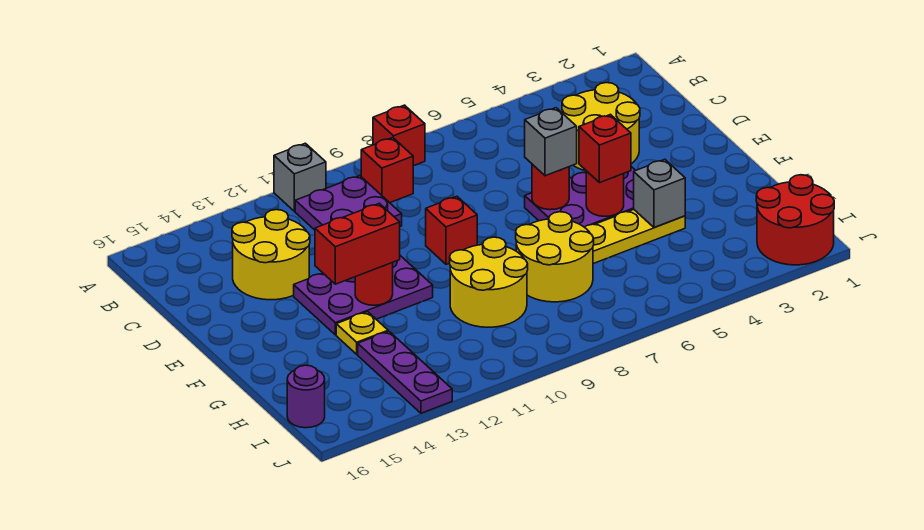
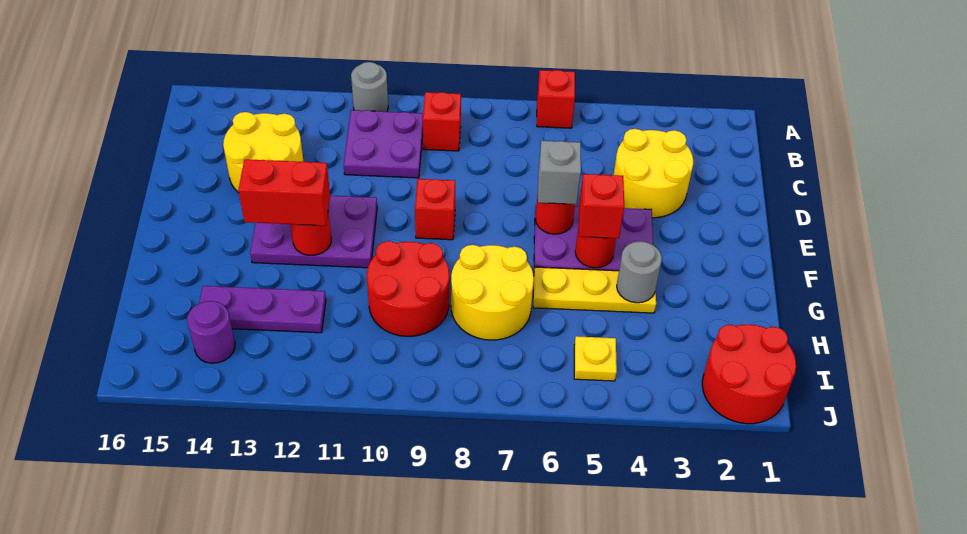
red 1x1 brick [373,105,425,166] -> red 1x1 brick moved to [537,70,575,128]
grey 1x1 brick [274,143,326,211] -> grey 1x1 round brick [351,62,388,112]
grey 1x1 brick [634,159,685,228] -> grey 1x1 round brick [617,241,662,303]
yellow 2x2 round brick [450,237,528,327] -> red 2x2 round brick [367,241,449,336]
yellow 1x1 plate [336,312,388,354] -> yellow 1x1 plate moved to [574,336,617,381]
purple 1x3 plate [358,331,452,413] -> purple 1x3 plate turned to [199,286,326,333]
purple 1x1 round brick [287,365,325,428] -> purple 1x1 round brick moved to [187,301,235,363]

